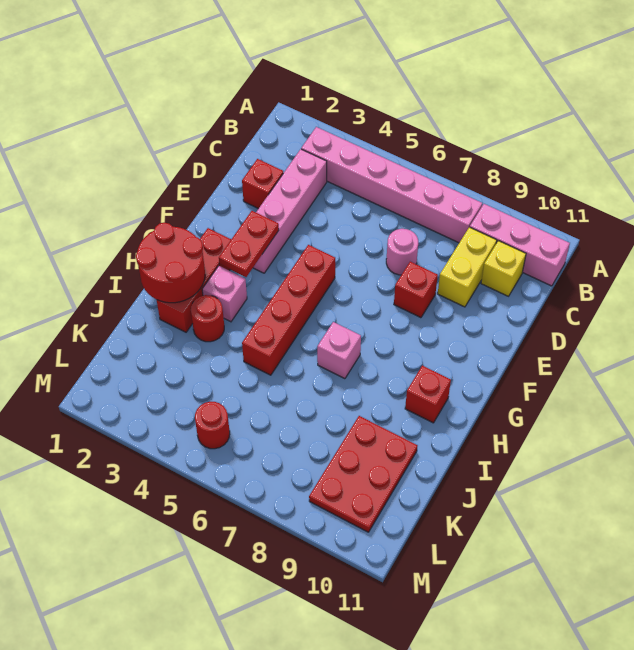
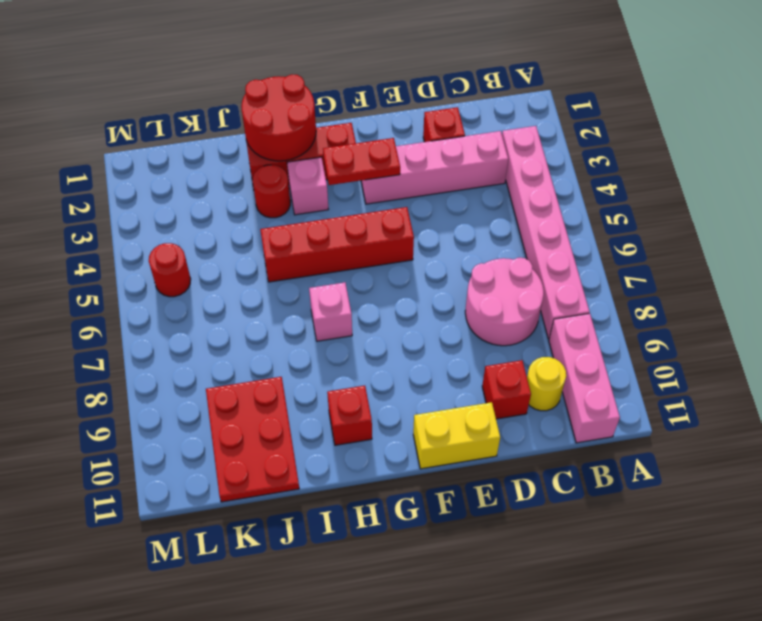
yellow 1x2 brick [438,227,497,307] -> yellow 1x2 brick moved to [413,402,500,469]
yellow 1x1 brick [481,241,526,296] -> yellow 1x1 round brick [527,357,566,411]
pink 1x1 round brick [386,229,418,275] -> pink 2x2 round brick [465,258,544,346]
red 1x1 brick [394,262,438,318] -> red 1x1 brick moved to [482,360,531,419]
red 2x3 plate [309,416,417,532] -> red 2x3 plate turned to [206,377,299,502]

